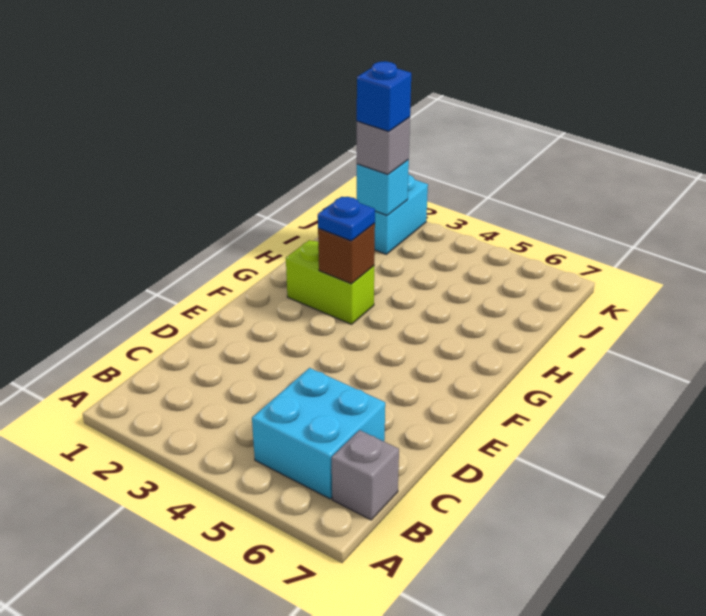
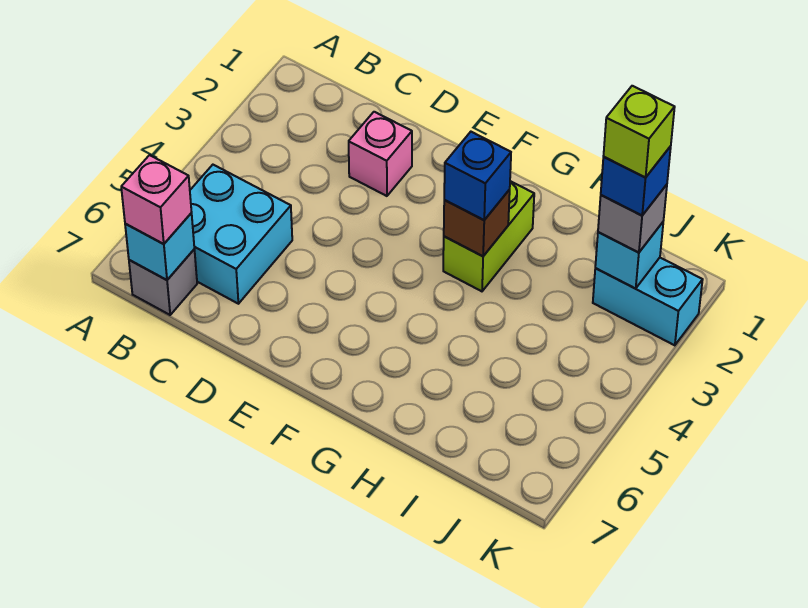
none -> cyan 1x1 brick [125,213,194,280]
none -> pink 1x1 brick [121,155,192,244]
none -> pink 1x1 brick [349,112,412,196]
blue 1x1 plate [318,197,375,241] -> blue 1x1 brick [444,132,511,220]
none -> lime 1x1 brick [604,86,675,178]

